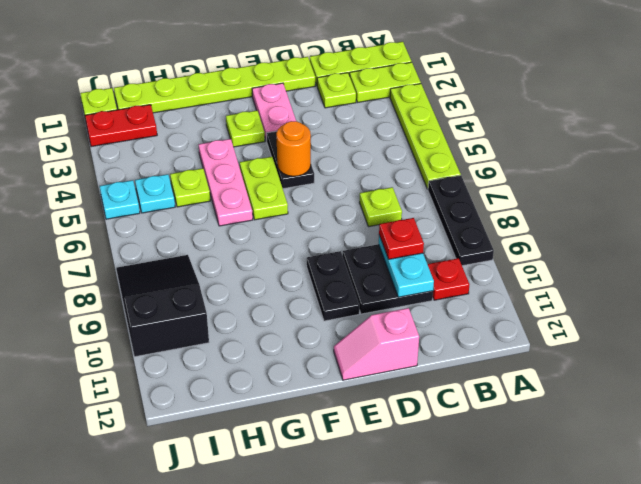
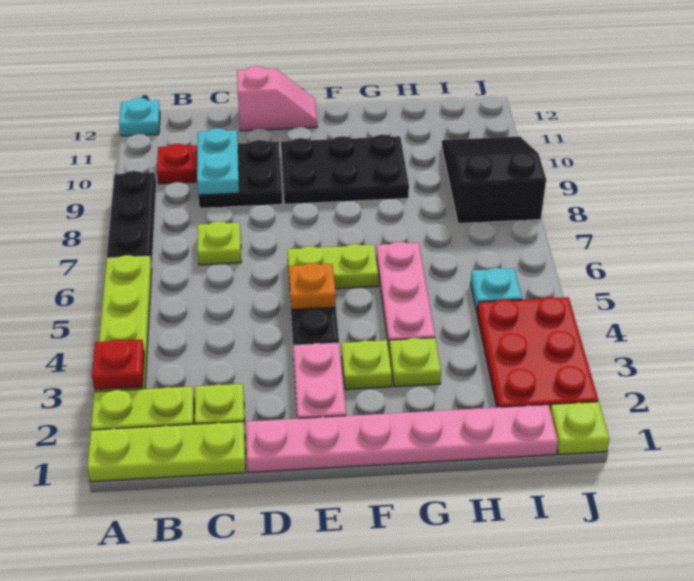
red 1x1 plate [379,218,424,259] -> red 1x1 plate moved to [92,339,144,390]
lime 1x6 plate [114,57,315,113] -> pink 1x6 plate [246,405,558,473]
orange 1x1 round brick [276,121,311,176] -> orange 1x1 plate [288,263,336,310]
black 1x2 plate [307,251,359,321] -> black 2x3 plate [281,134,409,204]
lime 1x2 plate [240,157,288,220] -> lime 1x2 plate turned to [287,244,378,289]
lime 1x1 plate [170,168,210,207] -> lime 1x1 plate moved to [389,338,441,387]
red 1x2 plate [85,105,157,147] -> red 2x3 plate [477,297,598,409]
black 2x3 slope [116,255,209,357] -> black 2x3 slope turned to [442,136,546,223]
cyan 1x1 plate [100,180,140,219] -> cyan 1x1 plate moved to [119,98,160,136]

